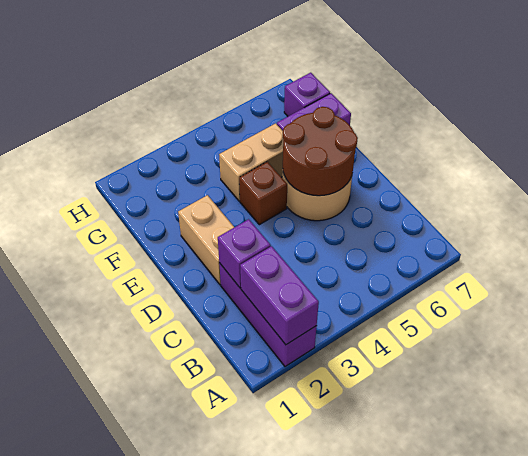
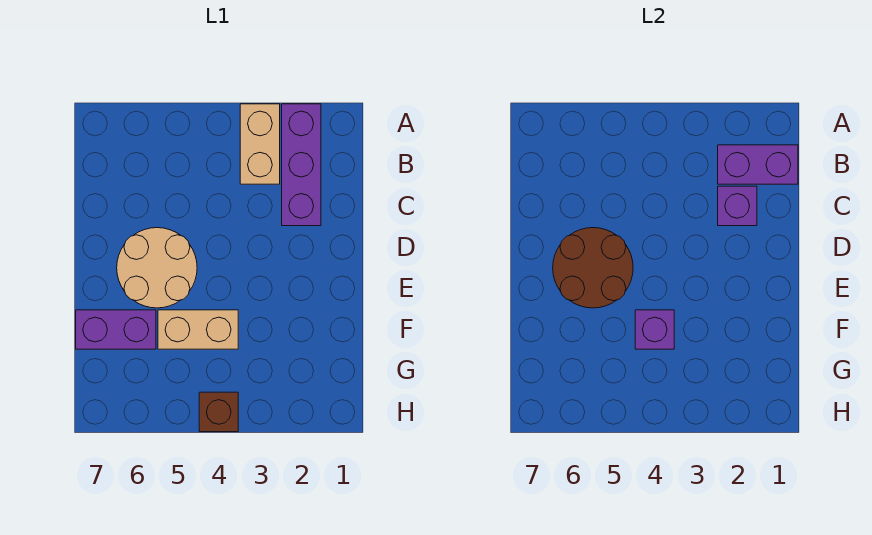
purple 1x2 brick [240,246,319,345] -> purple 1x2 brick turned to [718,145,798,184]
tan 1x2 brick [178,195,234,285] -> tan 1x2 brick moved to [240,104,280,184]
brown 1x1 brick [239,162,287,225] -> brown 1x1 brick moved to [199,392,238,432]
purple 1x1 brick [284,73,330,116] -> purple 1x1 brick moved to [635,310,674,349]

